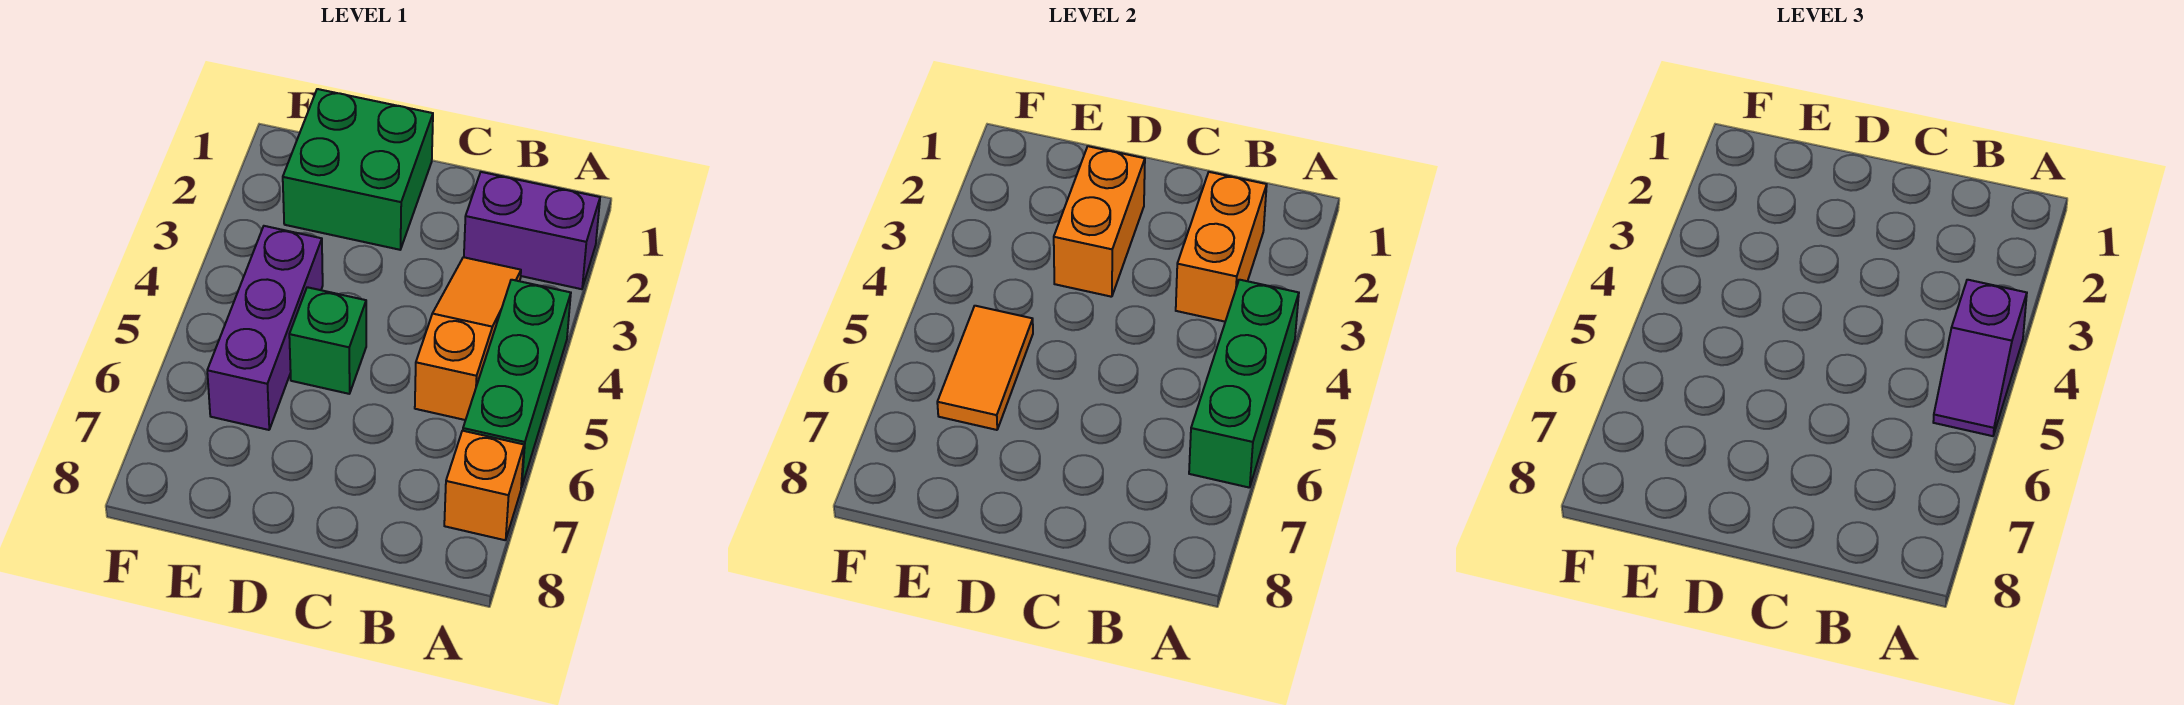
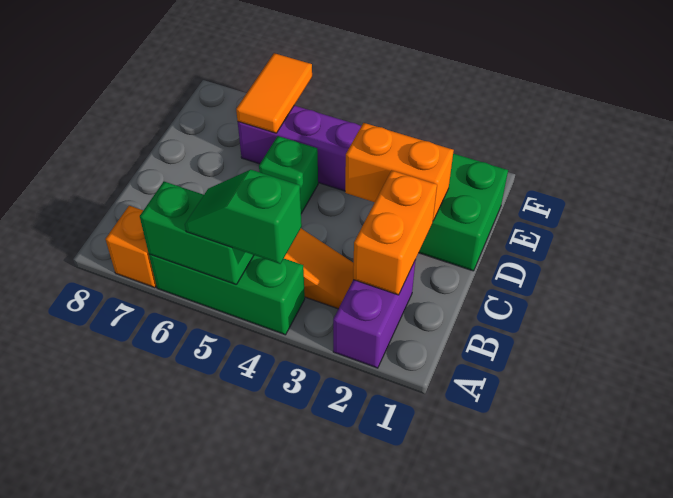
green 1x3 brick [1189,280,1299,488] -> green 1x2 brick [140,182,254,285]
purple 1x2 slope [1933,280,2027,436] -> green 1x2 slope [185,170,302,264]
orange 1x2 brick [1176,172,1267,322] -> orange 1x2 brick turned to [353,171,437,295]
orange 1x2 tile [937,306,1033,430] -> orange 1x2 tile turned to [236,53,312,133]

